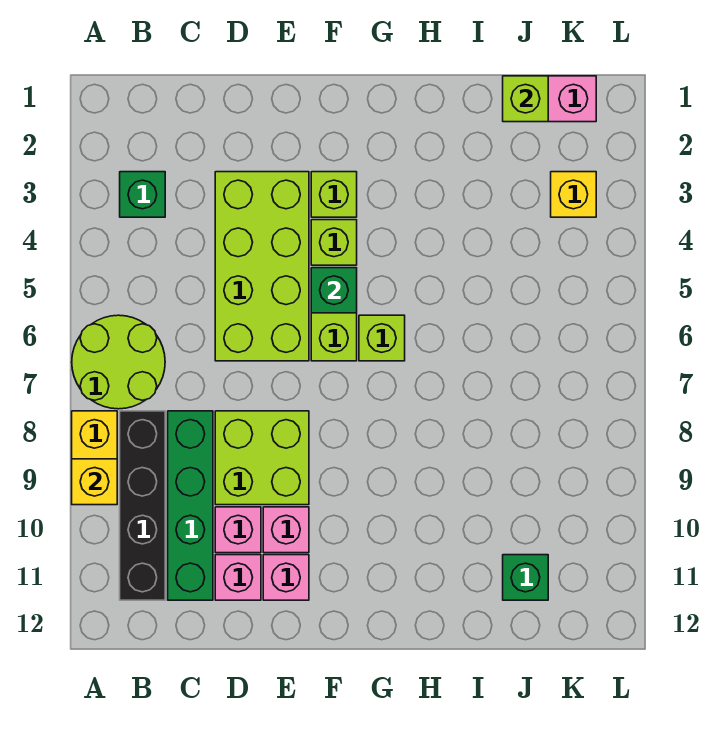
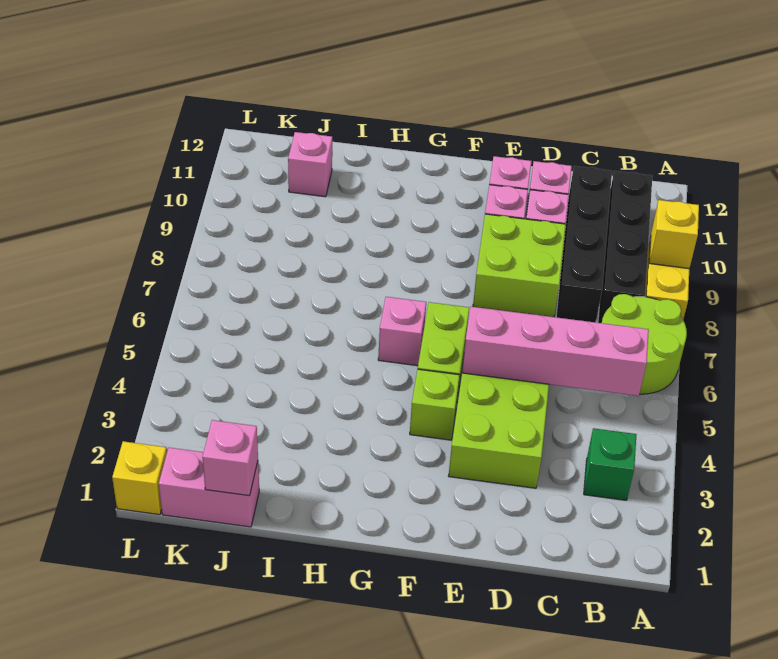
none -> pink 1x4 brick [462,307,649,396]
green 1x4 brick [168,411,213,600] -> black 1x4 brick [556,166,612,322]
lime 1x1 brick [311,172,357,217] -> none
green 1x1 brick [311,268,357,313] -> none
lime 1x1 brick [359,315,405,361] -> pink 1x1 brick [378,297,426,366]
lime 1x1 brick [503,76,548,122] -> pink 1x1 brick [203,420,258,496]
green 1x1 brick [503,555,548,600] -> pink 1x1 brick [288,132,332,197]
yellow 1x1 brick [551,172,596,217] -> yellow 1x1 brick moved to [112,441,167,515]

